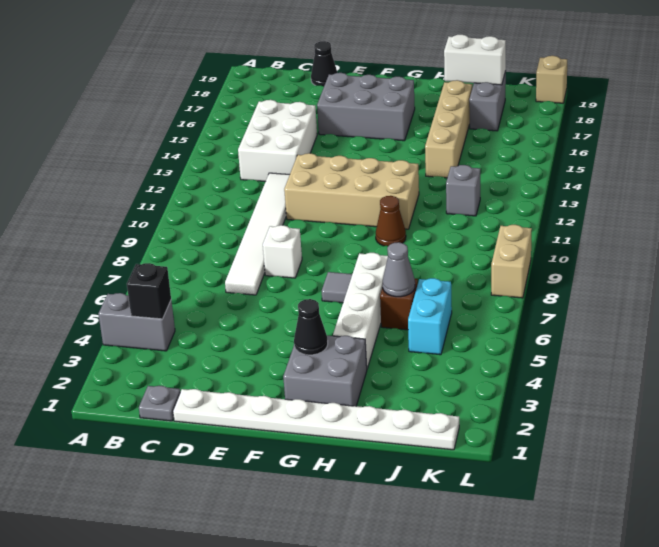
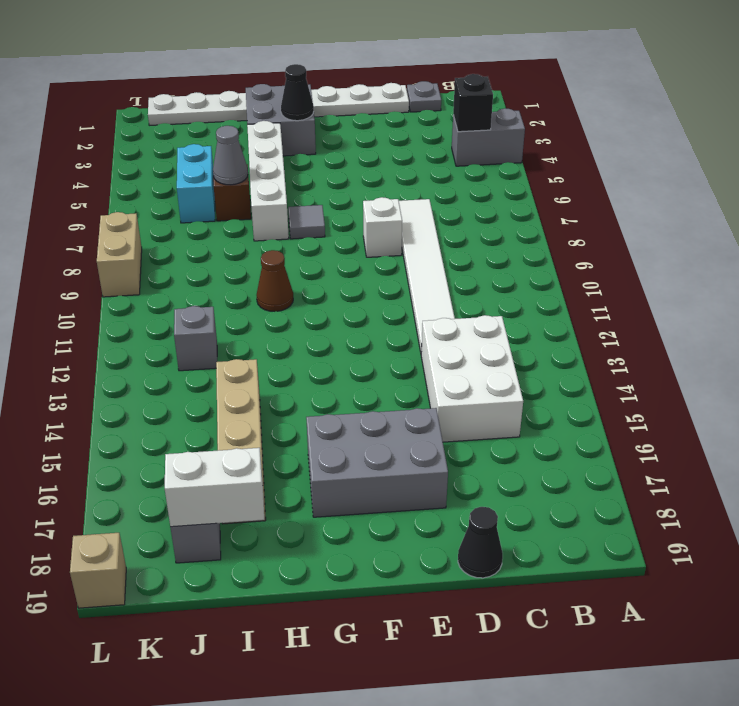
tan 2x4 brick [284,153,419,229] -> none

